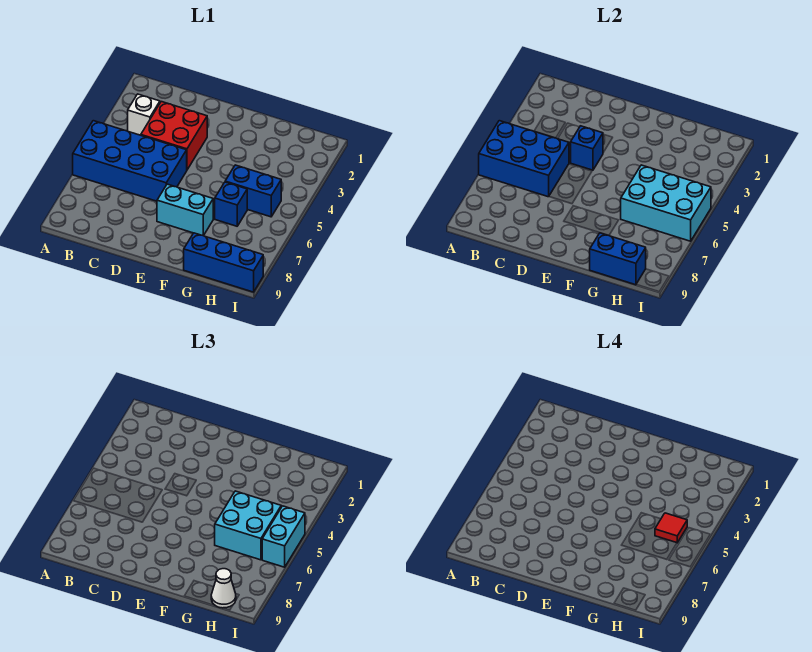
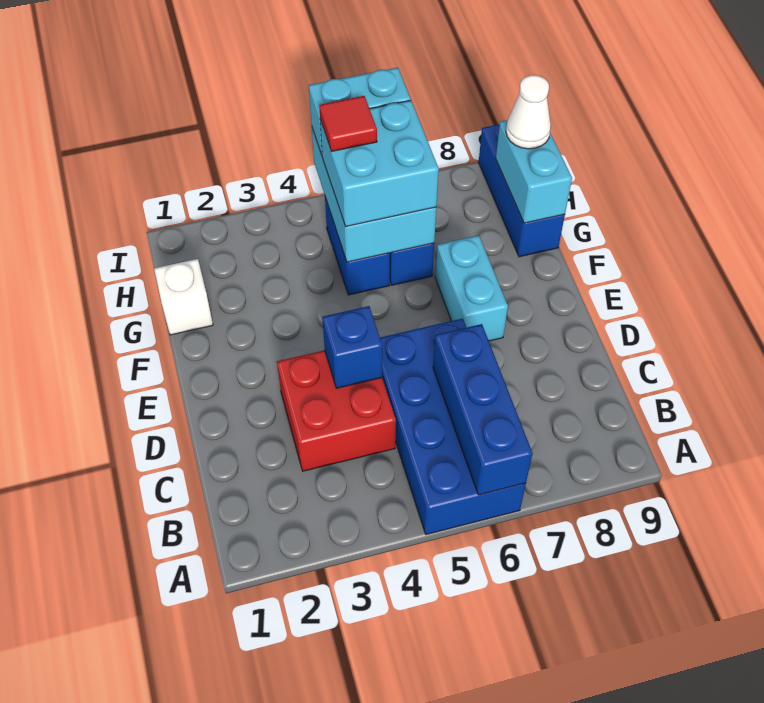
blue 2x3 brick [479,121,569,197] -> blue 1x3 brick [433,324,532,495]
white 1x1 brick [128,94,160,135] -> white 1x1 brick moved to [154,259,213,335]
blue 1x2 brick [590,233,646,285] -> cyan 1x2 brick [496,120,572,223]

